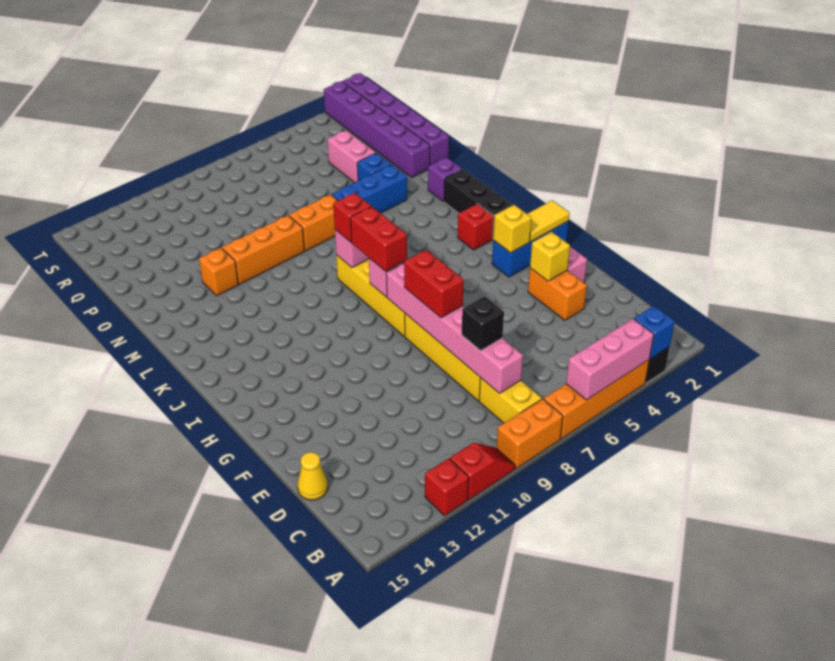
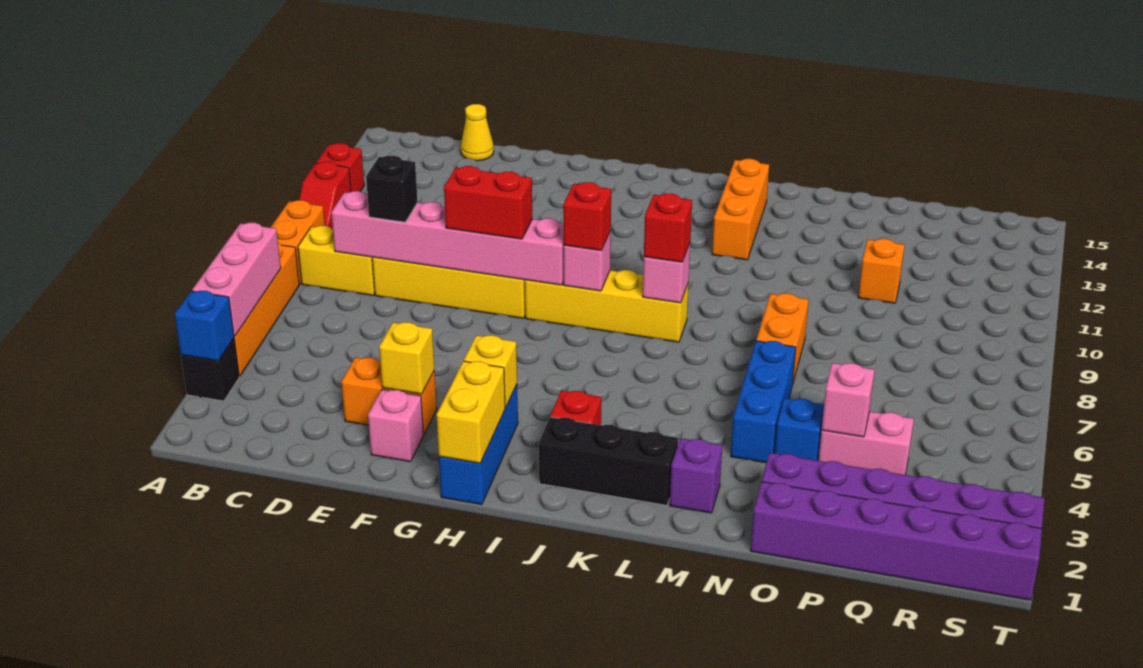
yellow 1x2 tile [528,200,570,241] -> yellow 1x2 brick [437,361,505,463]
red 1x2 brick [350,206,407,272] -> red 1x1 brick [563,182,611,251]
orange 1x3 brick [222,215,305,284] -> orange 1x3 brick moved to [712,159,769,260]
orange 1x1 brick [199,248,238,296] -> orange 1x1 brick moved to [858,239,904,303]
none -> pink 1x1 brick [822,363,874,437]

